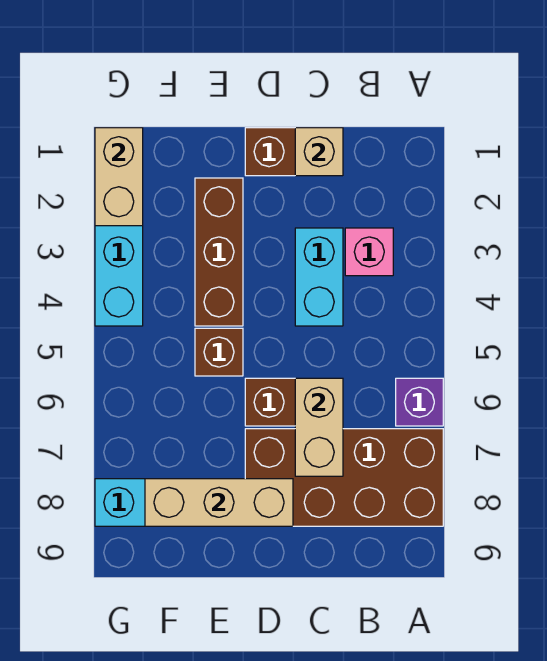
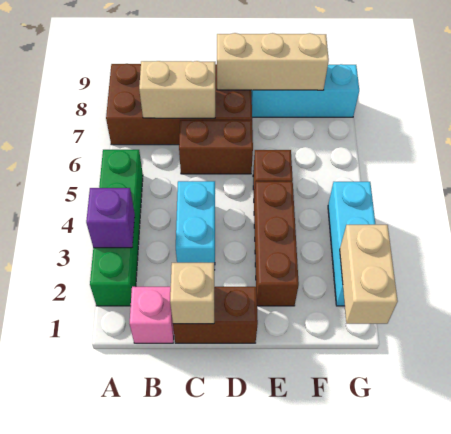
none -> green 1x4 brick [90,150,143,306]
purple 1x1 brick [396,378,443,426] -> purple 1x1 brick moved to [86,188,135,248]
pink 1x1 brick [345,228,393,276] -> pink 1x1 brick moved to [130,287,174,343]
tan 1x2 brick [295,378,343,476] -> tan 1x2 brick turned to [139,61,215,118]

